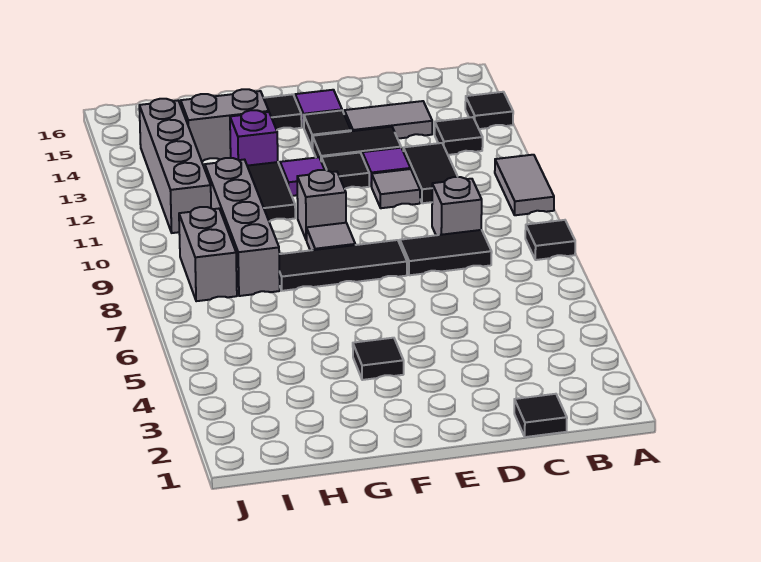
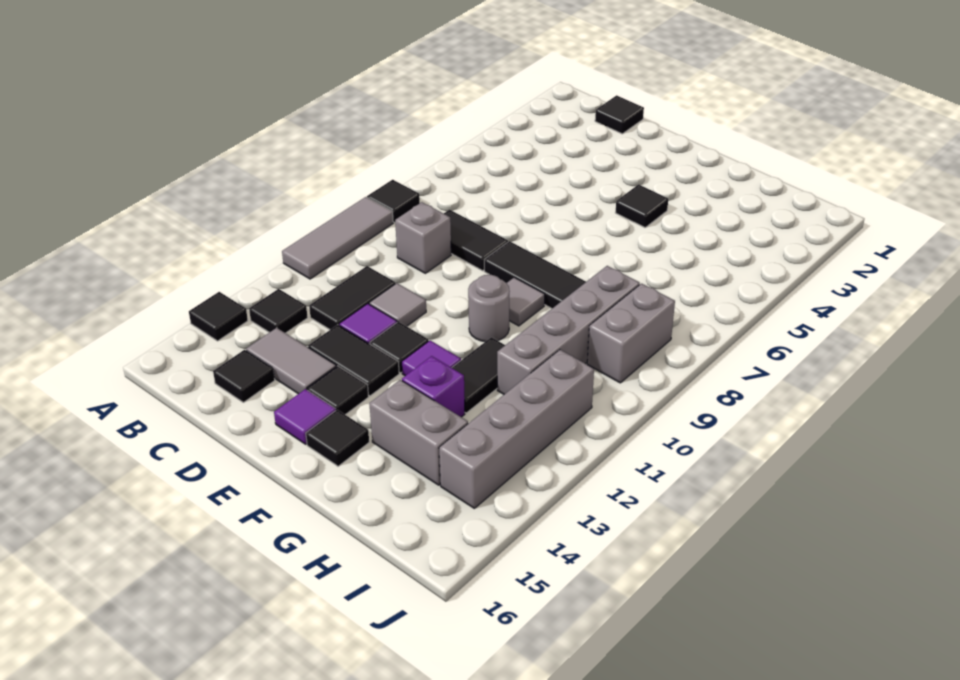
grey 1x2 tile [495,155,554,215] -> grey 1x3 tile [282,197,393,279]
none -> black 1x1 tile [213,350,275,402]
grey 1x1 brick [297,170,346,240] -> grey 1x1 round brick [468,275,510,342]

